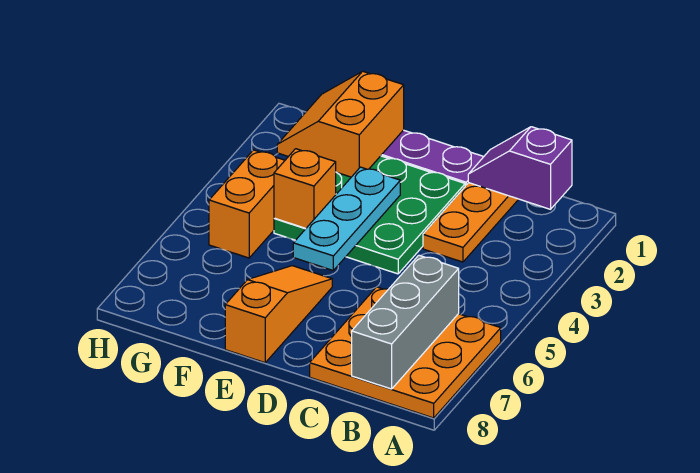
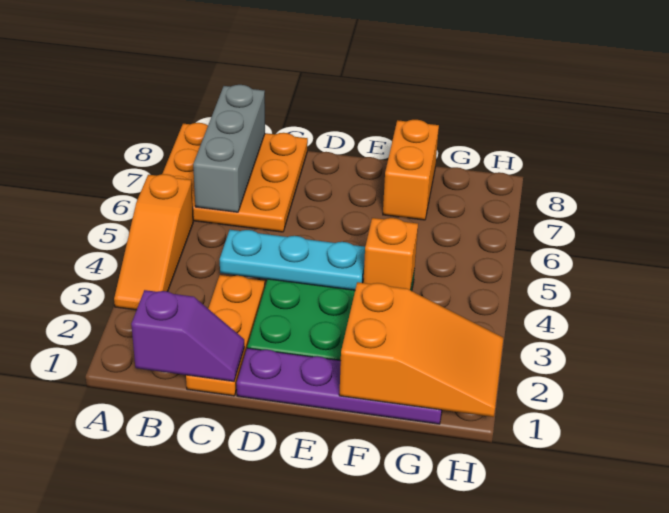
cyan 1x3 plate [293,167,400,270] -> cyan 1x3 plate turned to [220,230,365,290]
orange 1x3 slope [225,266,332,363] -> orange 1x3 slope moved to [114,174,193,310]
orange 2x2 slope [277,71,404,177] -> orange 2x3 slope [339,282,503,417]
orange 1x2 brick [209,150,285,258] -> orange 1x2 brick moved to [383,120,439,220]

